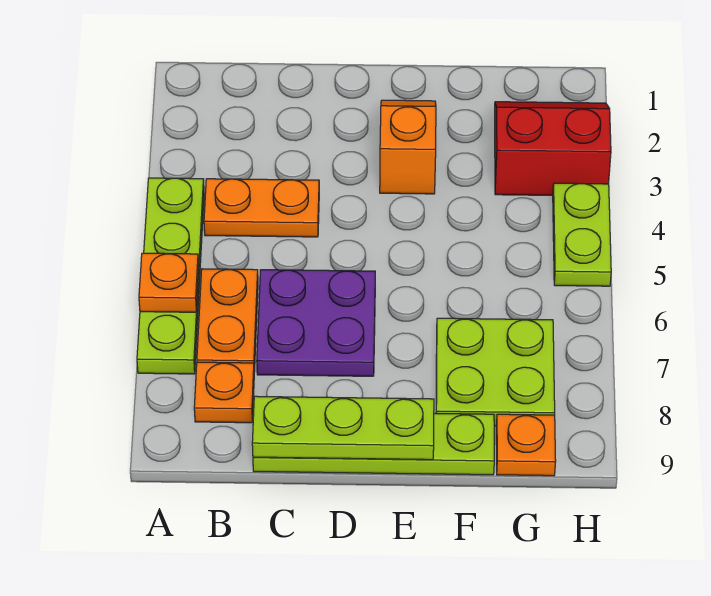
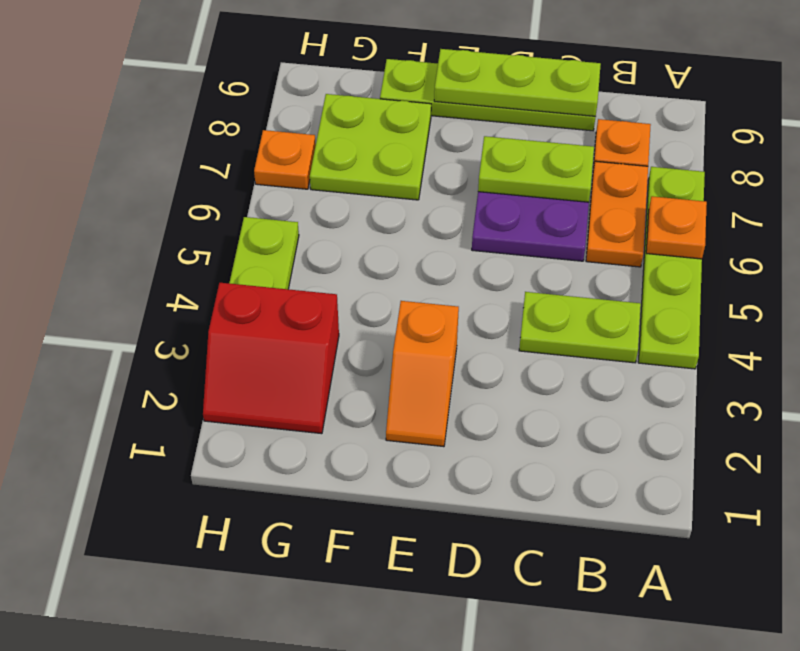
orange 1x2 plate [204,179,319,237] -> lime 1x2 plate [519,292,641,363]
none -> lime 1x2 plate [478,136,594,202]
orange 1x1 plate [496,414,556,476] -> orange 1x1 plate moved to [254,130,316,189]

